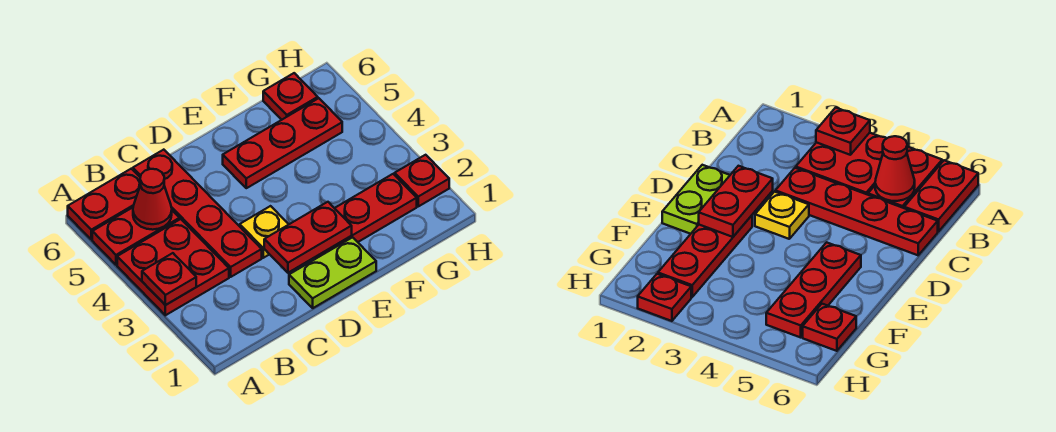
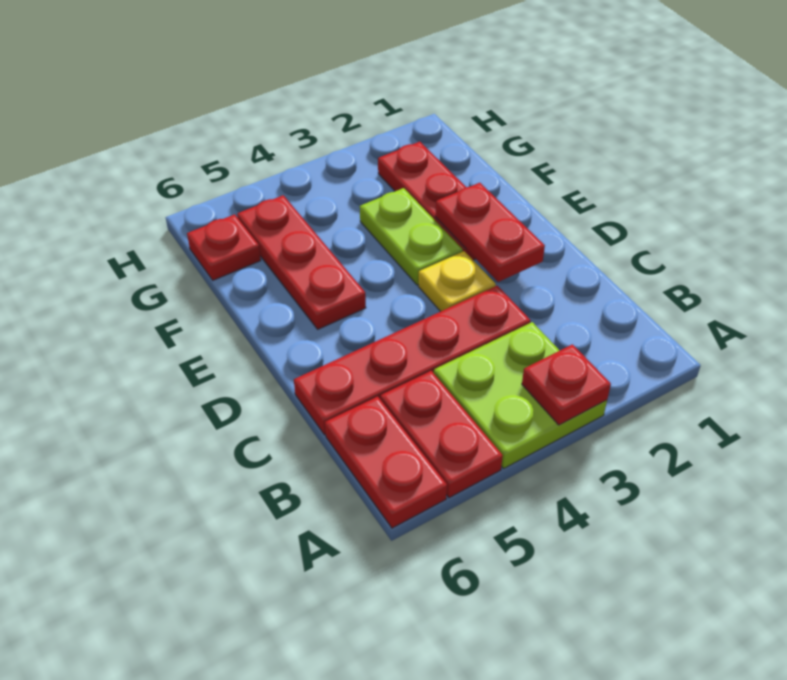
red 2x2 plate [117,219,229,315] -> lime 2x2 plate [434,322,607,468]
red 1x1 cone [133,169,172,230] -> none
lime 1x2 plate [289,237,376,308] -> lime 1x2 plate moved to [360,188,463,285]
red 1x1 plate [395,155,449,206] -> none

